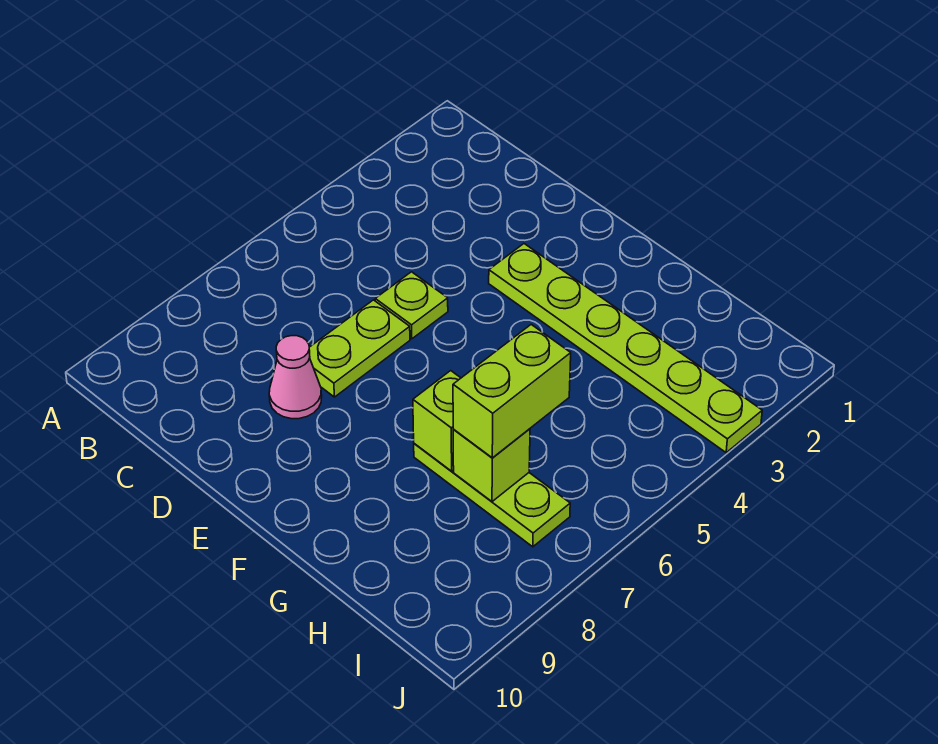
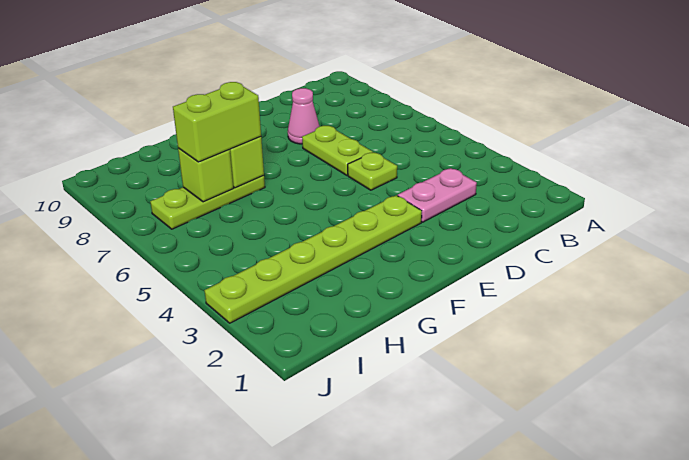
none -> pink 1x2 plate [398,168,477,222]
lime 1x2 brick [453,325,571,458] -> lime 1x2 brick turned to [173,82,261,162]

